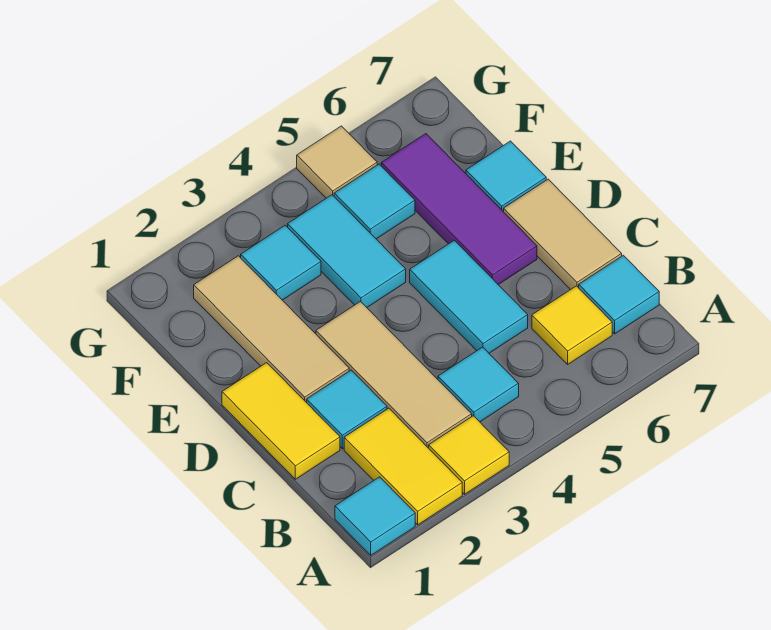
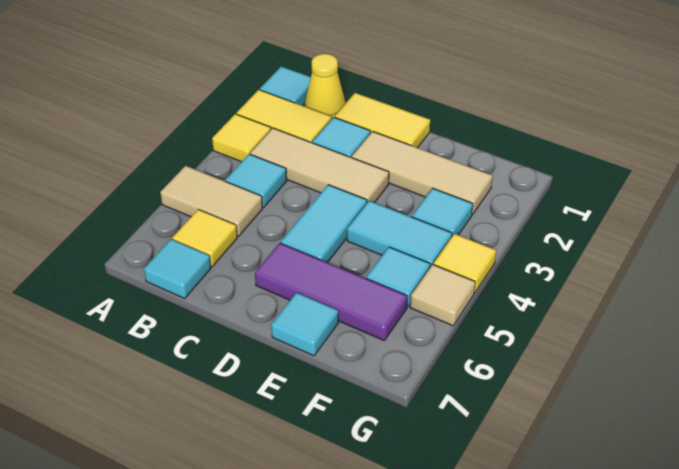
none -> yellow 1x1 cone [305,54,346,118]
cyan 1x2 tile [410,240,528,353] -> cyan 1x2 tile turned to [281,185,367,263]
tan 1x2 tile [504,179,622,290] -> tan 1x2 tile moved to [160,166,263,237]
none -> yellow 1x1 tile [434,234,496,293]

